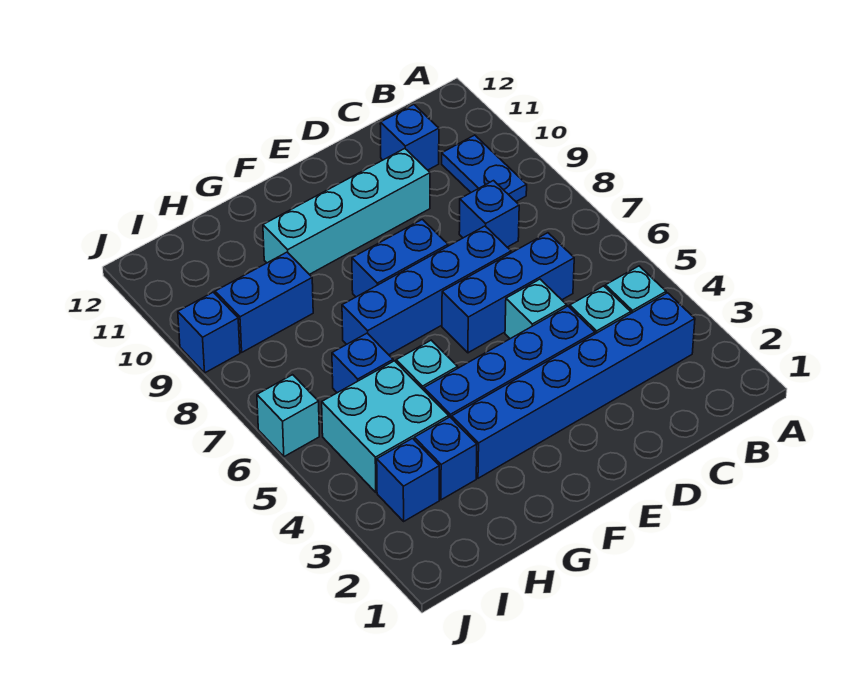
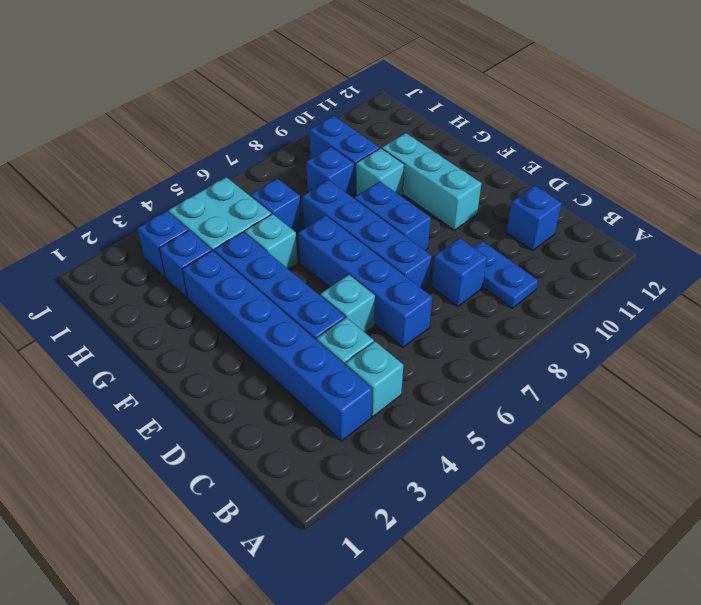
blue 1x2 plate [442,135,527,201] -> blue 1x2 plate turned to [474,241,538,308]
blue 1x3 brick [442,233,574,353] -> blue 1x4 brick [298,215,432,347]
cyan 1x4 brick [263,149,430,274] -> cyan 1x3 brick [382,133,482,230]
cyan 1x1 brick [257,375,319,457] -> cyan 1x1 brick moved to [356,148,404,196]
blue 1x1 brick [178,292,240,373] -> blue 1x1 brick moved to [306,147,354,196]

